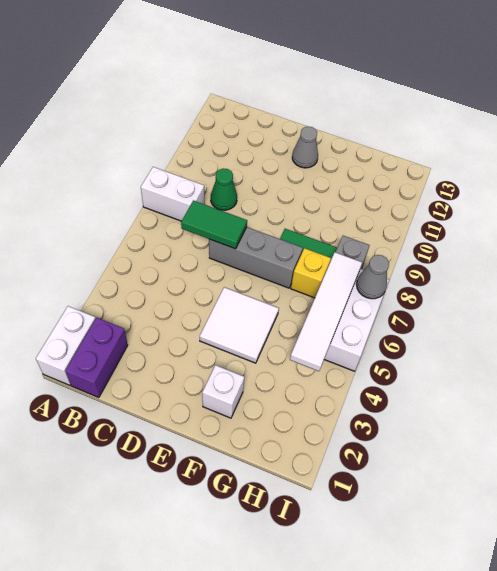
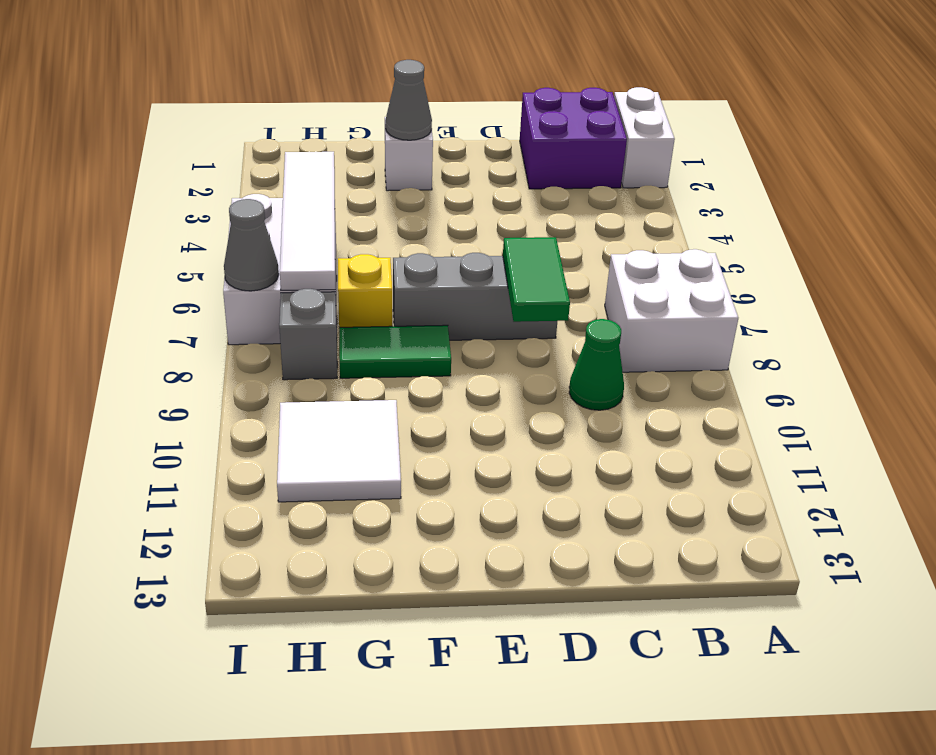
white 1x2 brick [141,167,204,221] -> white 2x2 brick [605,249,738,372]
purple 1x2 brick [65,318,128,398] -> purple 2x2 brick [520,88,627,189]
green 1x2 tile [181,200,247,249] -> green 1x2 tile turned to [503,237,570,322]
white 2x2 tile [200,287,279,363] -> white 2x2 tile moved to [277,400,401,502]
grey 1x1 cone [292,126,318,168] -> grey 1x1 cone moved to [385,60,432,140]

